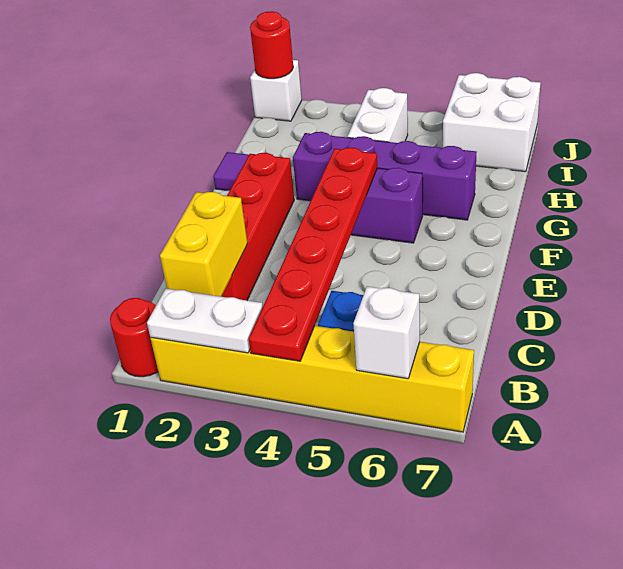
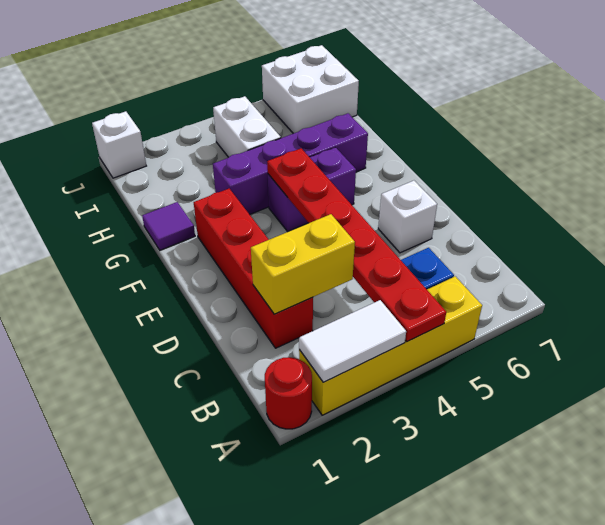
yellow 1x6 brick [151,326,474,432] -> yellow 1x4 brick [299,276,482,415]
white 1x2 plate [147,289,263,353] -> white 1x2 tile [299,300,406,382]
white 1x1 brick [353,286,420,379] -> white 1x1 brick moved to [378,181,437,253]
yellow 1x2 brick [160,192,248,297] -> yellow 1x2 brick turned to [251,214,355,314]
red 1x1 round brick [250,11,293,79] -> none

